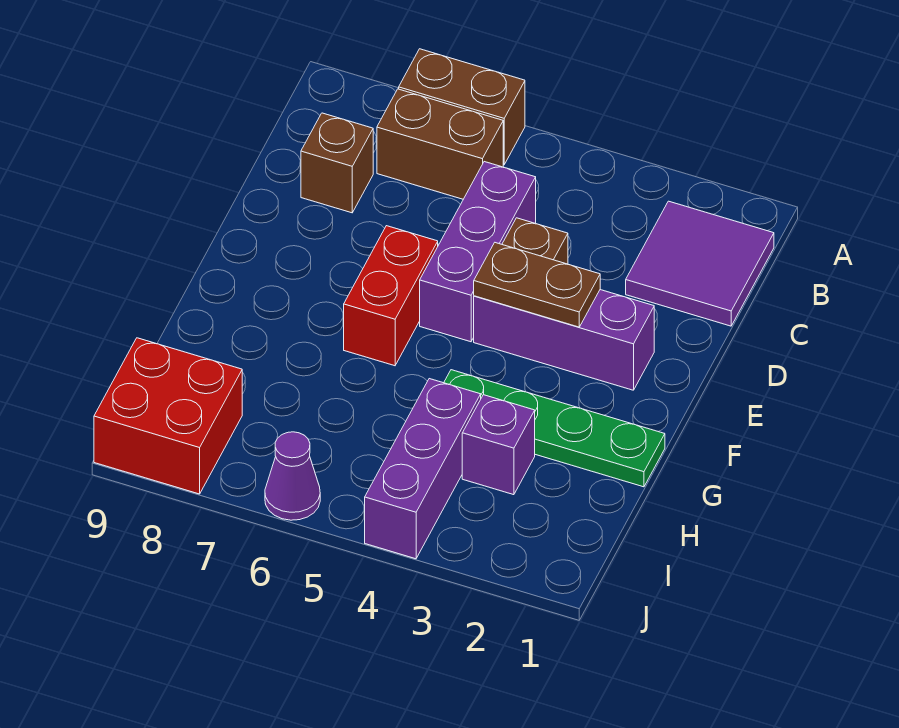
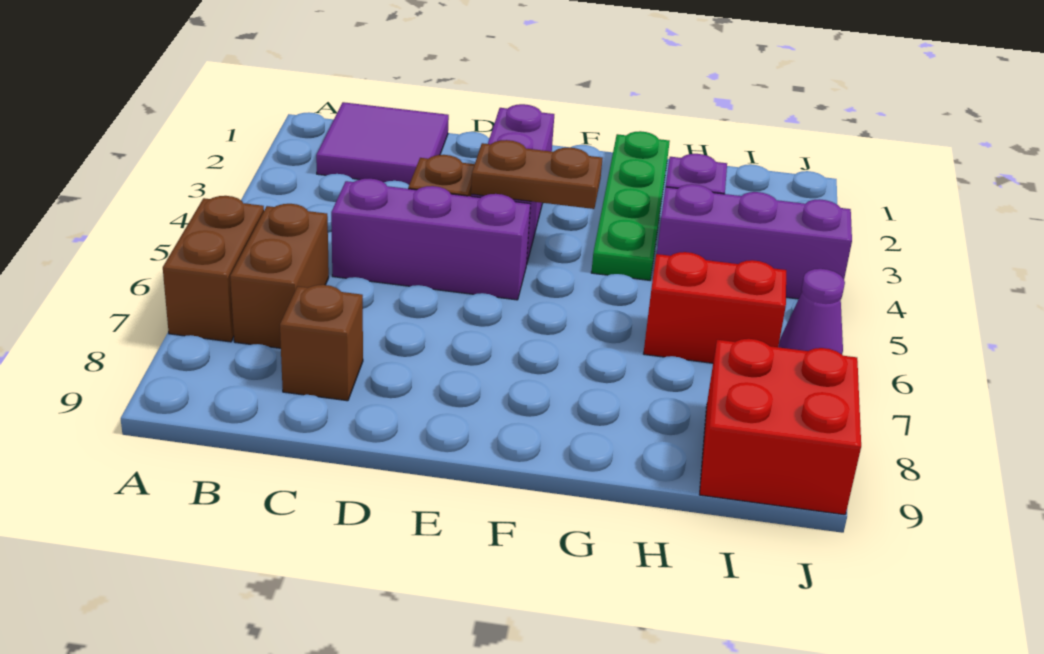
brown 1x2 plate [474,243,600,327] -> brown 1x2 plate turned to [471,140,602,209]
red 1x2 brick [344,226,438,366] -> red 1x2 brick moved to [643,252,786,363]

